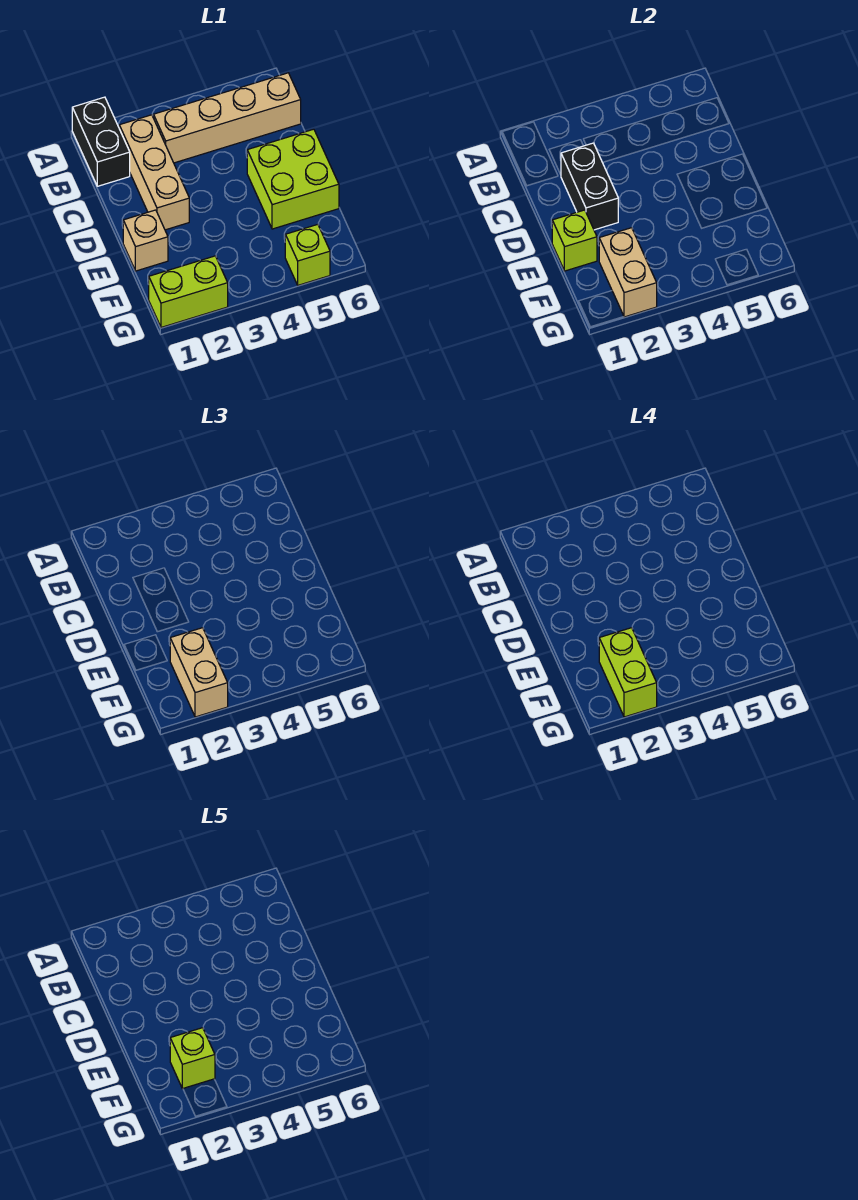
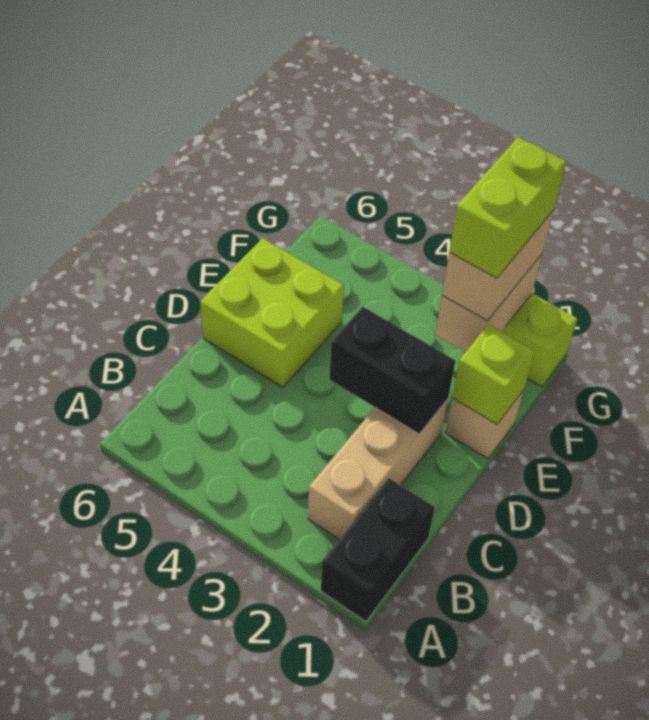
tan 1x4 brick [154,73,301,163] -> none
black 1x2 brick [561,143,618,230] -> black 1x2 brick turned to [329,307,456,434]
lime 1x1 brick [170,1028,215,1089] -> none
lime 1x1 brick [285,224,330,285] -> none

